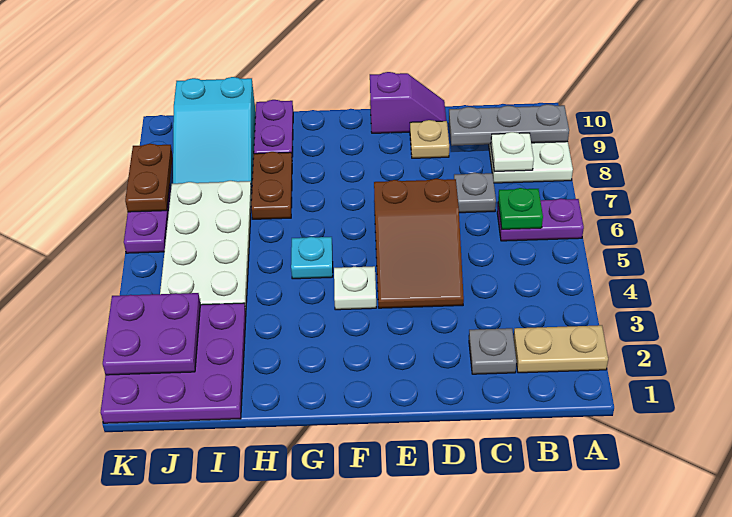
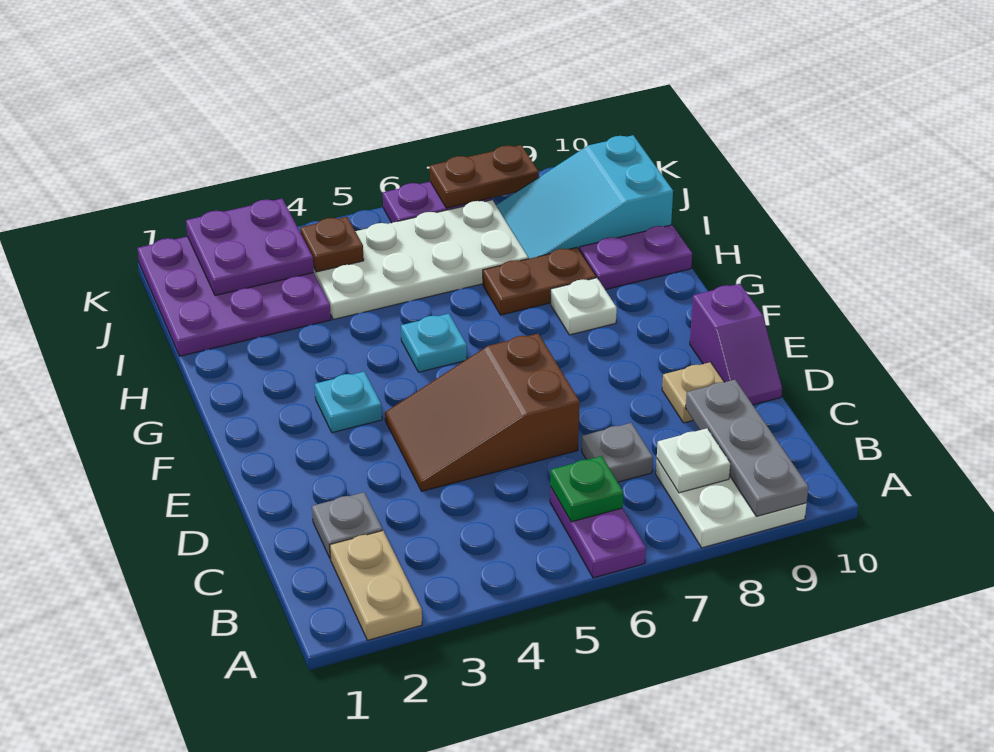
none -> cyan 1x1 plate [315,372,382,433]
white 1x1 plate [334,266,376,310] -> white 1x1 plate moved to [551,278,617,335]
none -> brown 1x1 plate [300,217,364,272]

